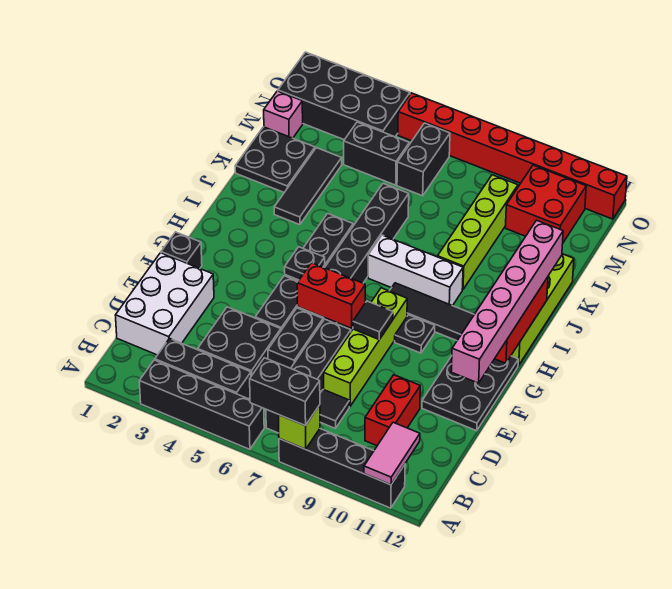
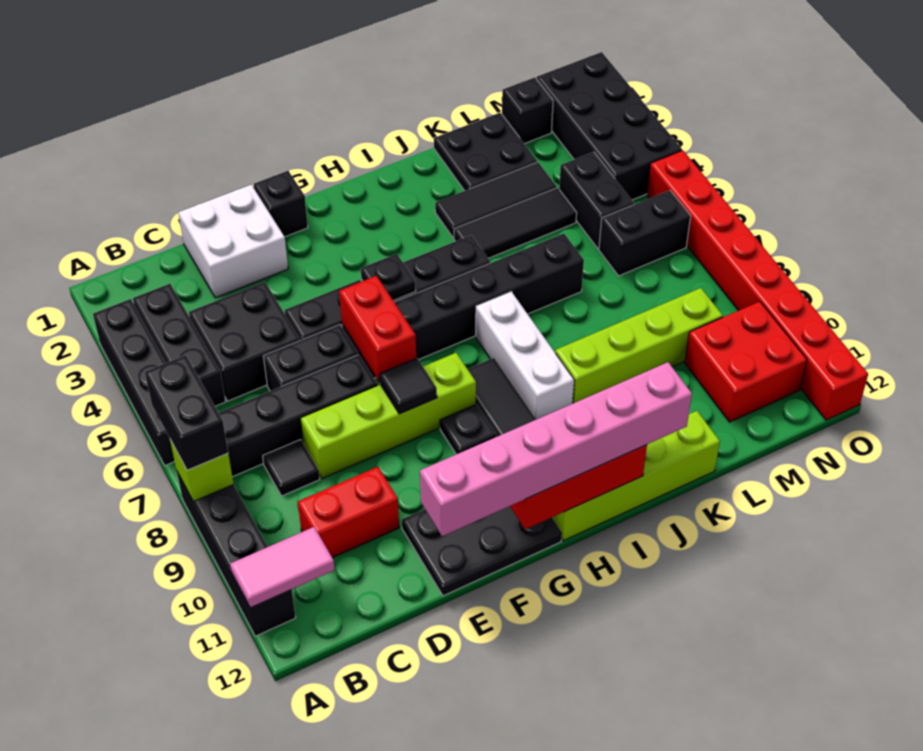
white 2x3 brick [115,253,214,355] -> white 2x2 brick [178,185,288,298]
none -> black 1x3 tile [454,188,577,258]
pink 1x1 brick [264,91,303,138] -> black 1x1 brick [502,77,553,144]

